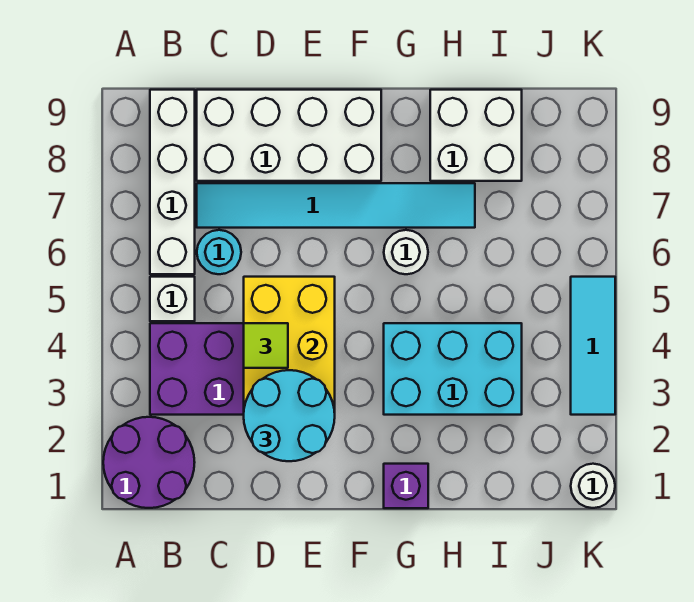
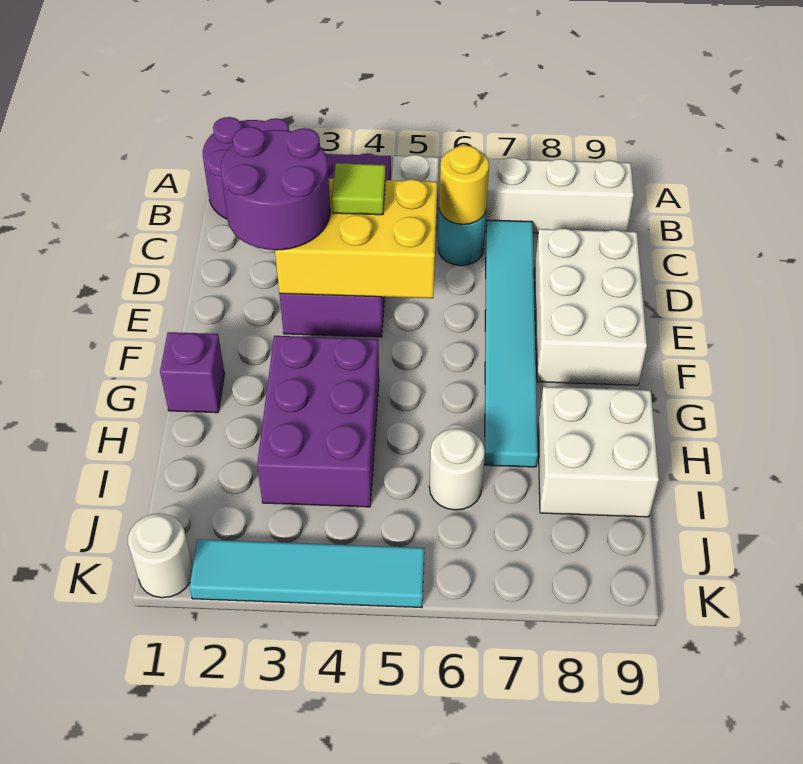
none -> yellow 1x1 round brick [439,145,489,224]
white 2x4 brick [197,90,381,181] -> white 2x3 brick [534,228,647,385]
cyan 2x2 round brick [244,370,335,461] -> purple 2x2 round brick [221,127,330,250]
cyan 2x3 brick [384,323,522,415] -> purple 2x3 brick [257,336,379,507]
white 1x1 round brick [384,230,428,274] -> white 1x1 round brick moved to [429,428,485,510]
cyan 1x3 tile [571,277,615,415] -> cyan 1x4 tile [190,539,424,607]

